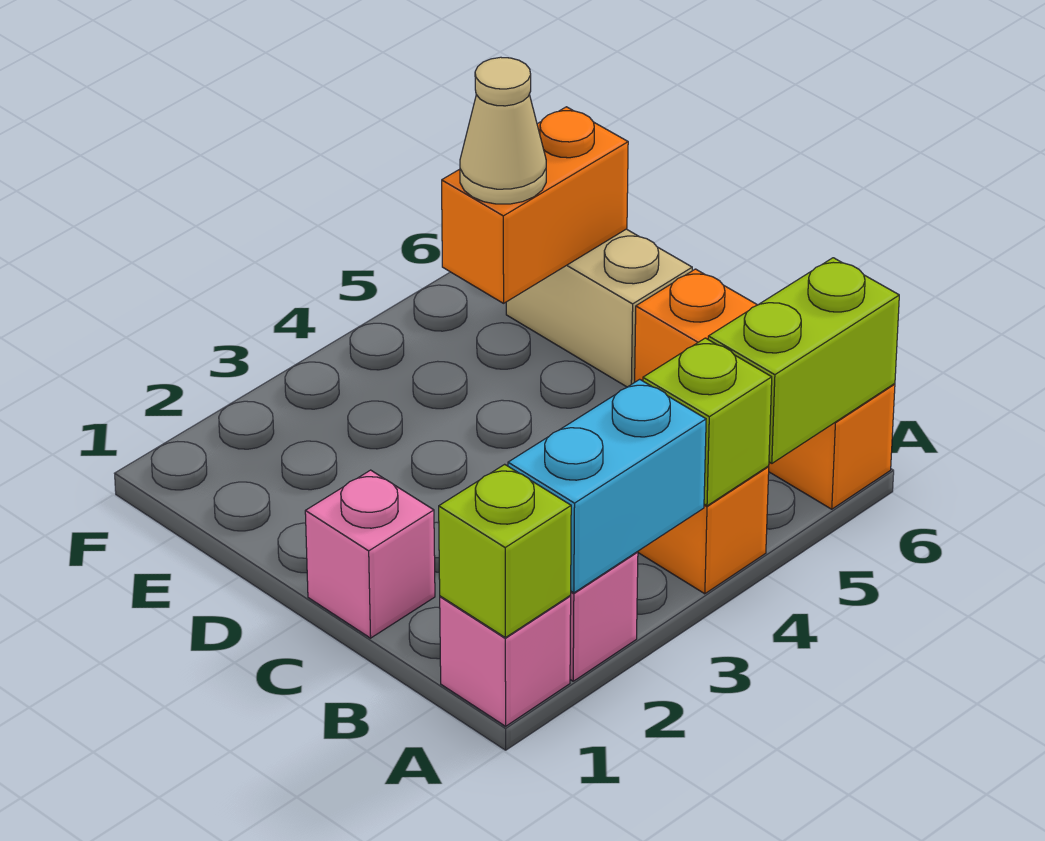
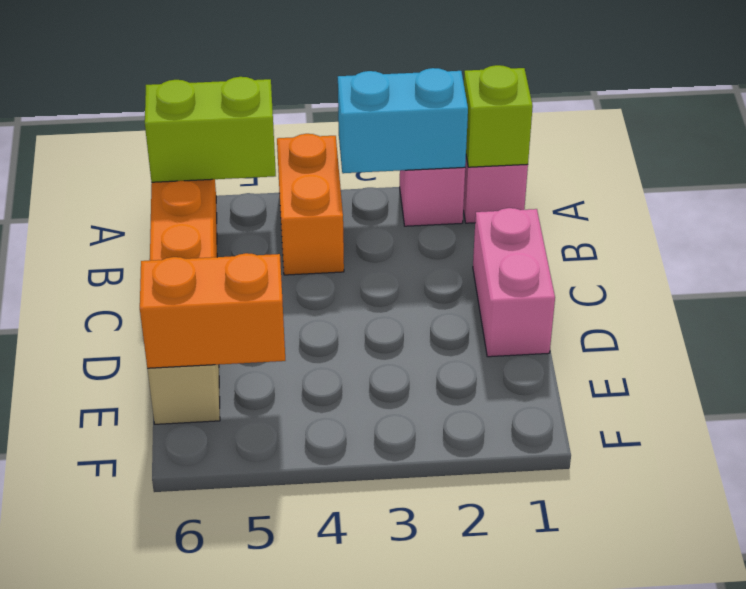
lime 1x1 brick [643,338,772,506] -> none
pink 1x1 brick [305,470,435,638] -> pink 1x2 brick [473,208,555,357]
tan 1x1 cone [460,57,546,204] -> none

